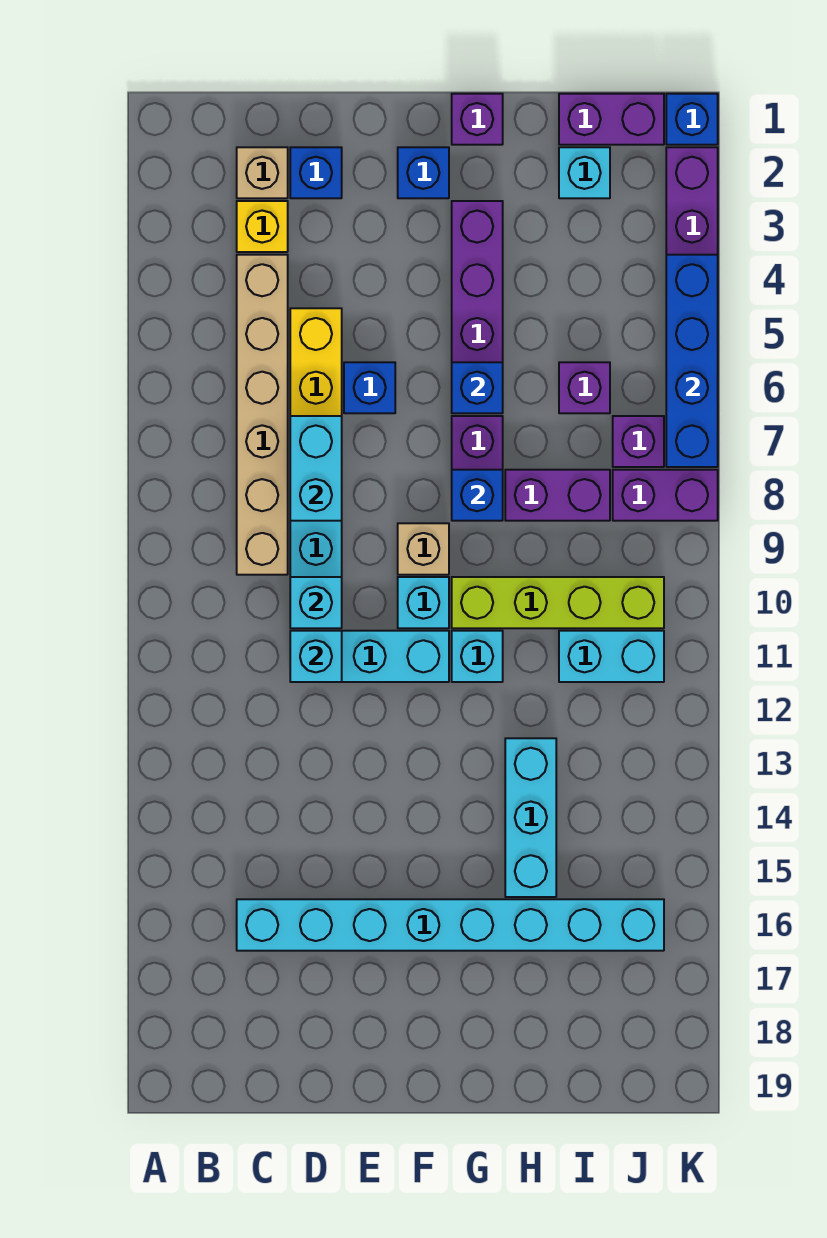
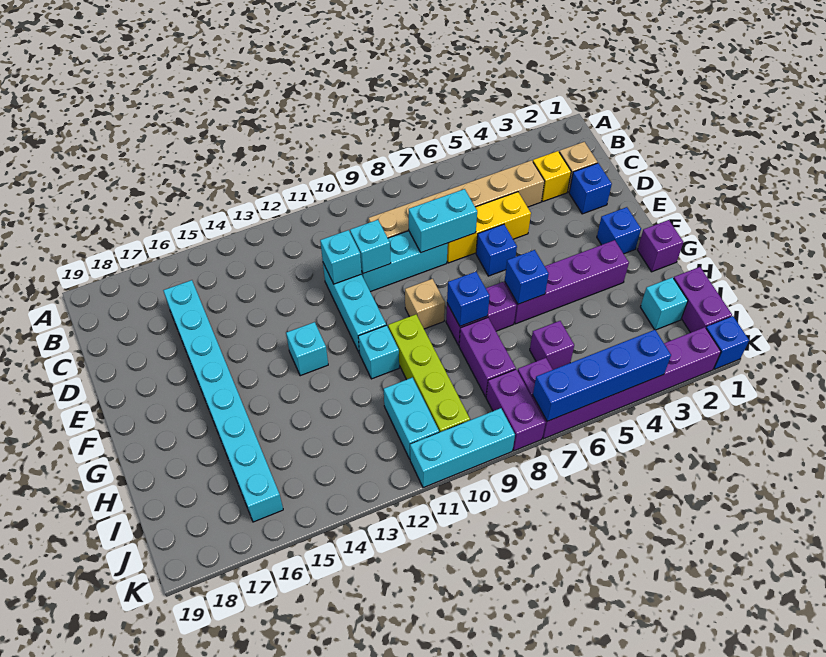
cyan 1x1 brick [398,577,449,628] -> cyan 1x1 brick moved to [286,322,328,376]
cyan 1x3 brick [505,738,556,897] -> cyan 1x3 brick moved to [410,408,515,488]

